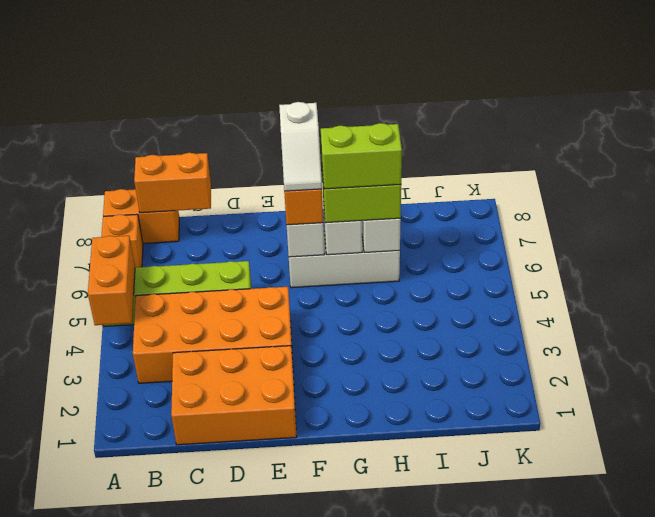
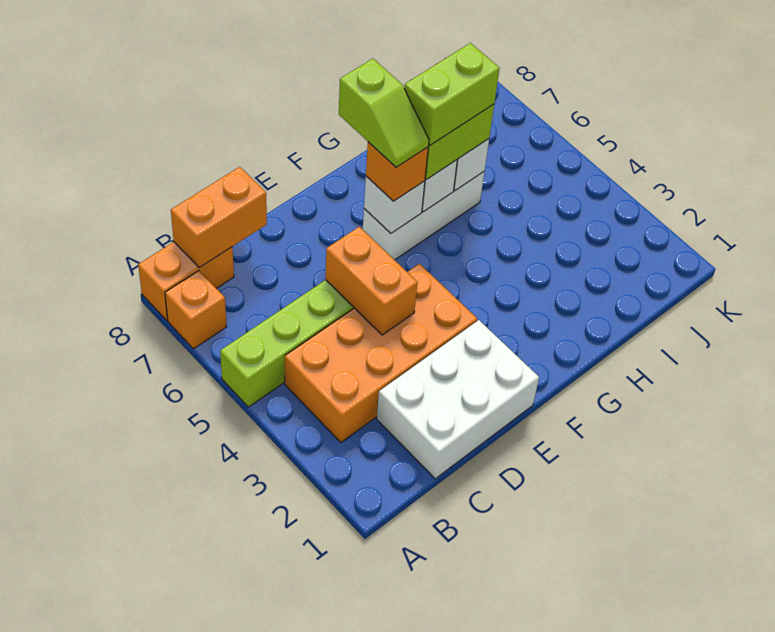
orange 1x2 brick [88,236,135,325] -> orange 1x2 brick moved to [326,227,418,335]
orange 2x3 brick [171,346,297,445] -> white 2x3 brick [377,320,539,479]
white 1x2 slope [279,102,322,191] -> lime 1x2 slope [339,59,429,167]

